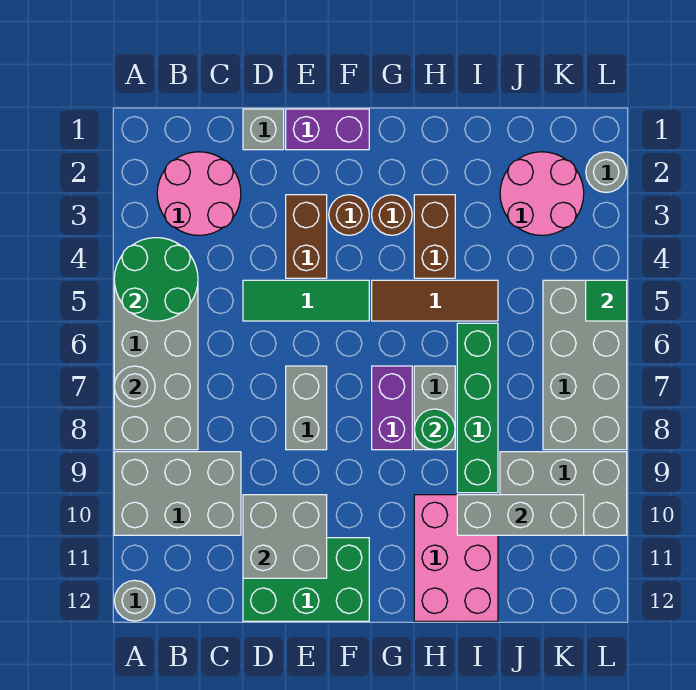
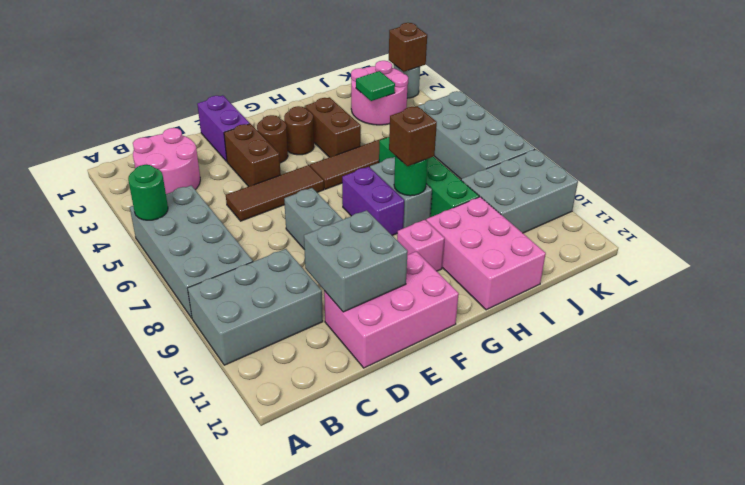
green 2x2 round brick [114,238,198,321] -> green 1x1 round brick [128,165,168,220]
grey 1x1 round brick [114,366,155,407] -> none
grey 1x1 round brick [114,580,155,621] -> none
grey 1x1 brick [243,109,284,150] -> none
green 1x3 tile [243,280,369,321] -> brown 1x3 tile [226,165,324,221]
green 2x3 brick [243,538,369,621] -> pink 2x3 brick [324,251,459,368]
purple 1x2 brick [286,109,369,150] -> purple 1x2 brick turned to [197,95,250,161]
none -> pink 1x1 brick [397,220,445,271]
none -> brown 1x1 brick [389,106,437,166]
grey 1x3 brick [457,495,584,535] -> none
none -> brown 1x1 brick [389,23,427,72]
green 1x1 tile [586,280,627,321] -> green 1x1 tile moved to [356,71,395,101]

